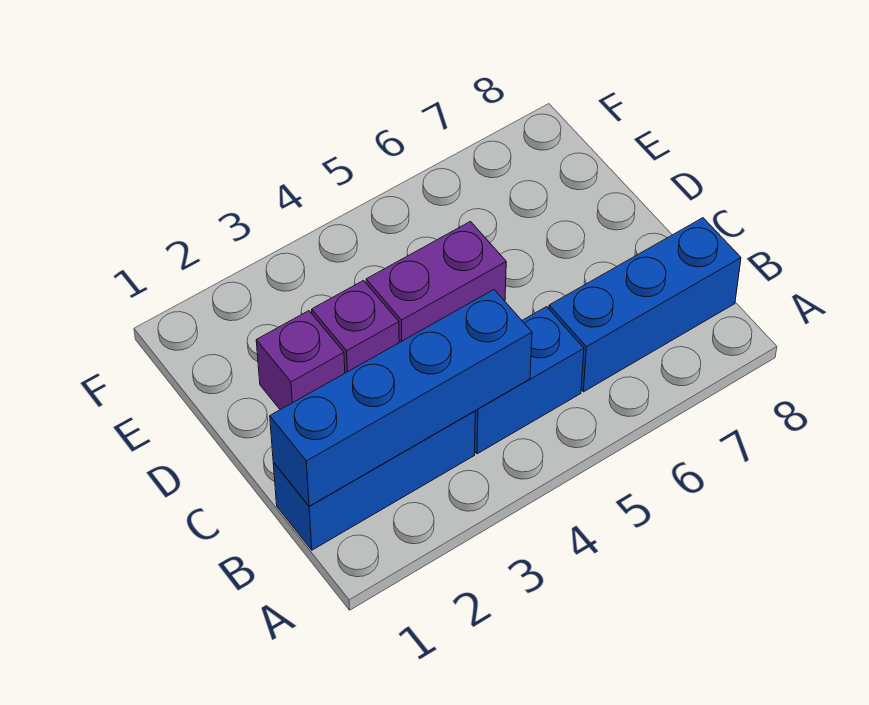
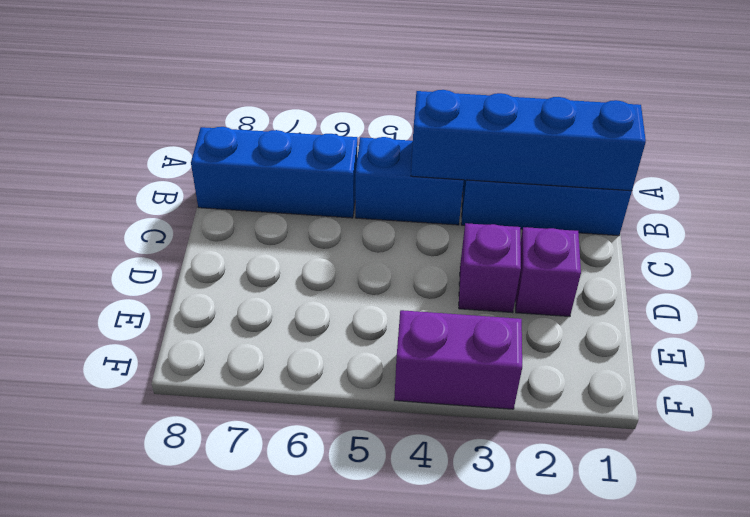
purple 1x2 brick [366,222,506,342] -> purple 1x2 brick moved to [394,310,522,409]

